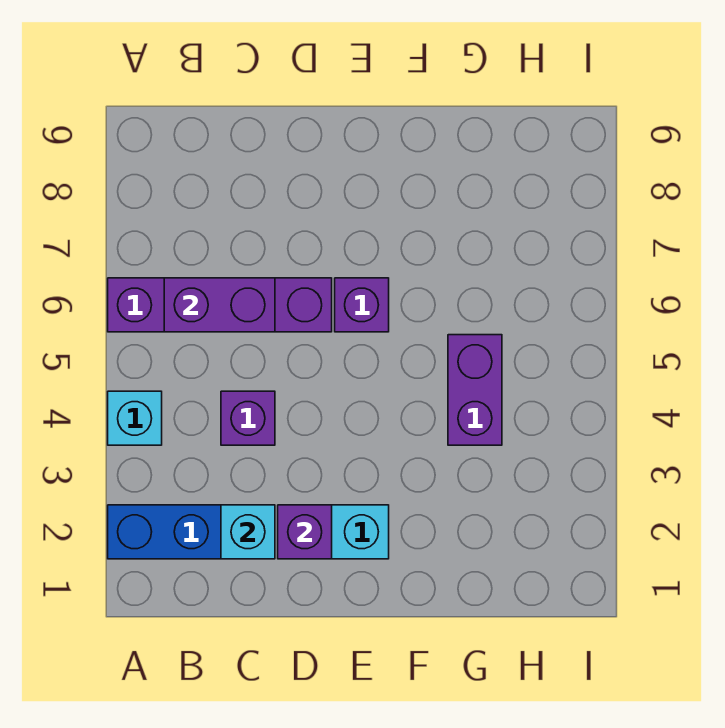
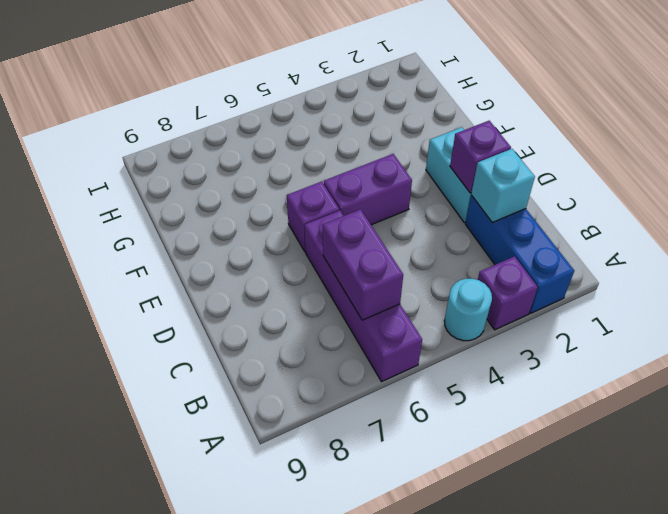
cyan 1x1 brick [108,391,162,445] -> cyan 1x1 round brick [444,279,492,341]
purple 1x1 brick [221,391,275,445] -> purple 1x1 brick moved to [478,256,538,330]
purple 1x2 brick [448,335,502,445] -> purple 1x2 brick moved to [324,154,412,225]

